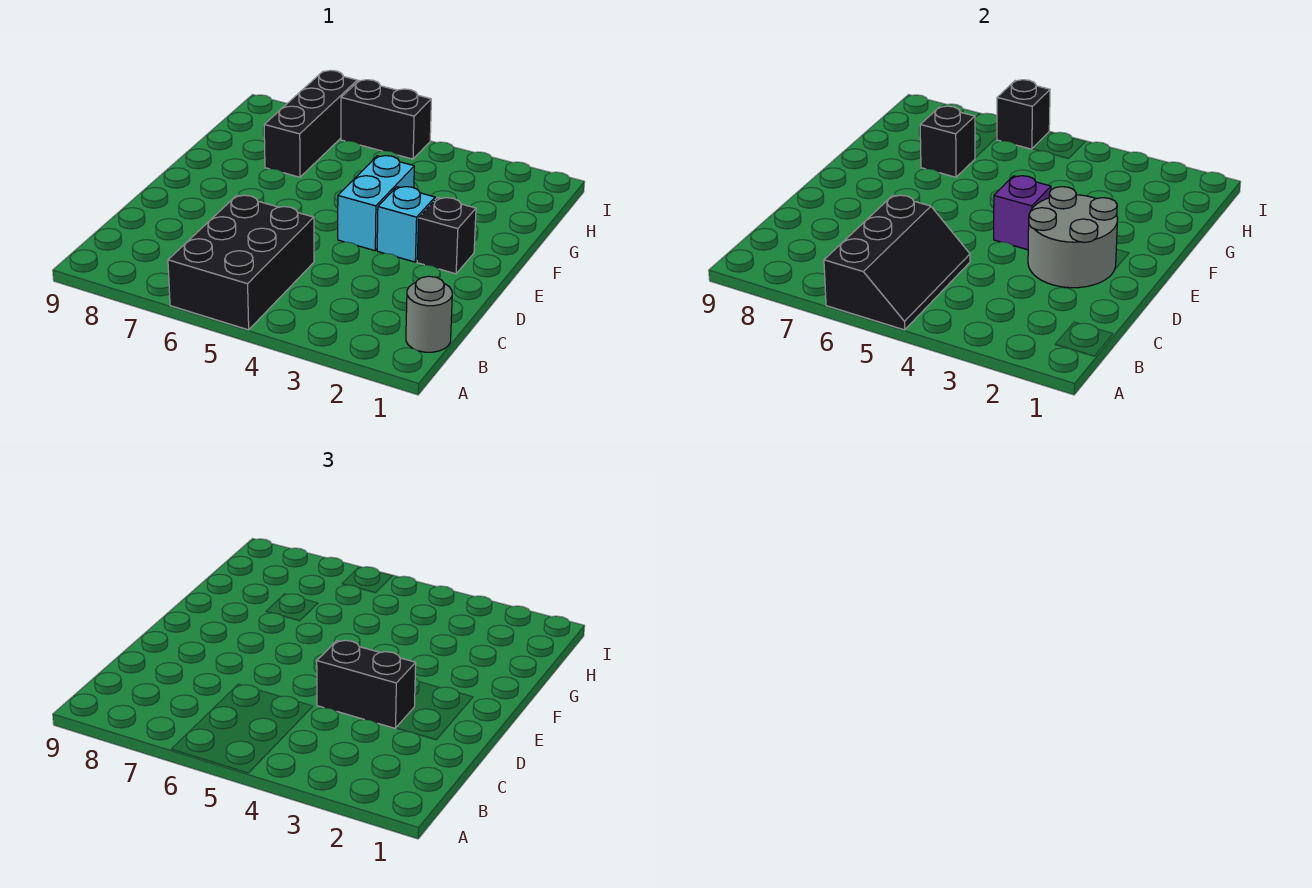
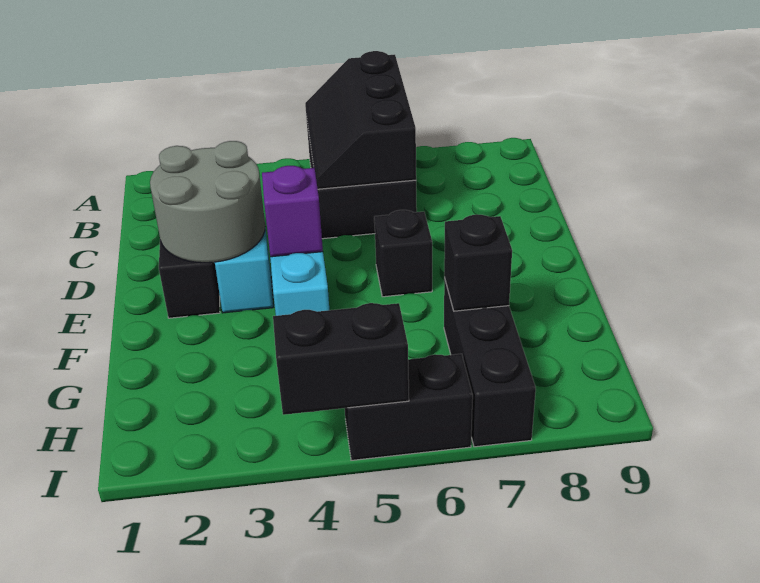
grey 1x1 round brick [406,276,452,352] -> none
black 1x2 brick [317,640,416,728] -> black 1x2 brick moved to [273,303,409,415]
black 1x1 brick [997,80,1050,149] -> black 1x1 brick moved to [374,210,432,297]

